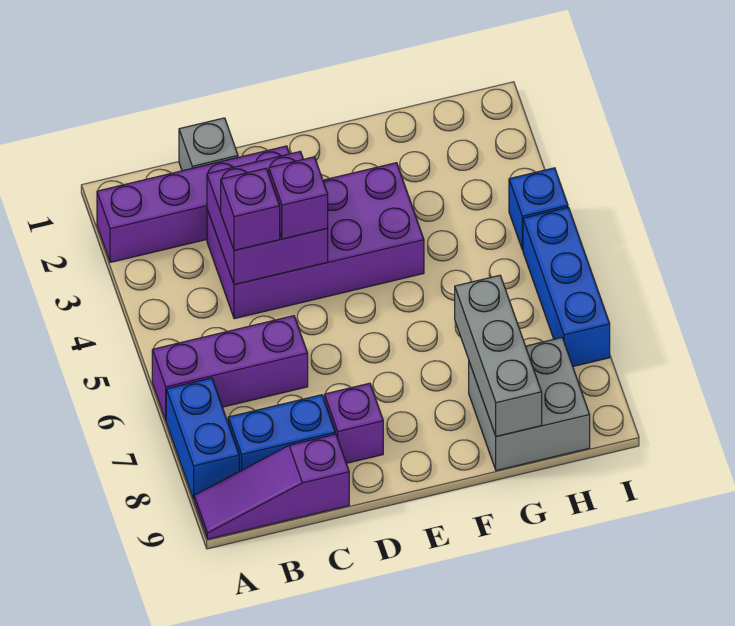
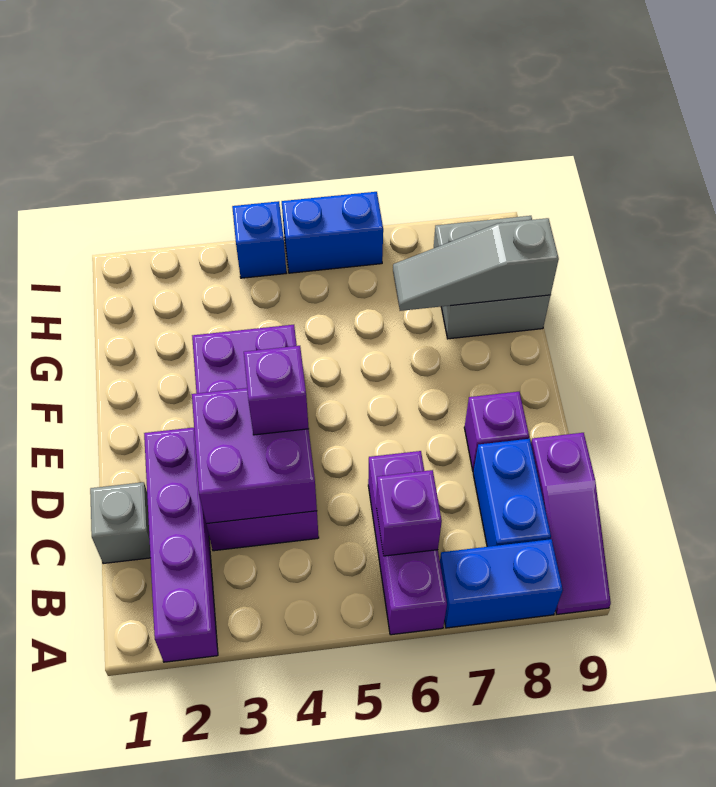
purple 1x1 brick [221,168,280,250] -> purple 1x1 brick moved to [376,470,442,556]
grey 1x3 brick [455,275,542,436] -> grey 1x3 slope [393,218,559,311]
blue 1x3 brick [523,207,610,366] -> blue 1x2 brick [282,192,383,273]

